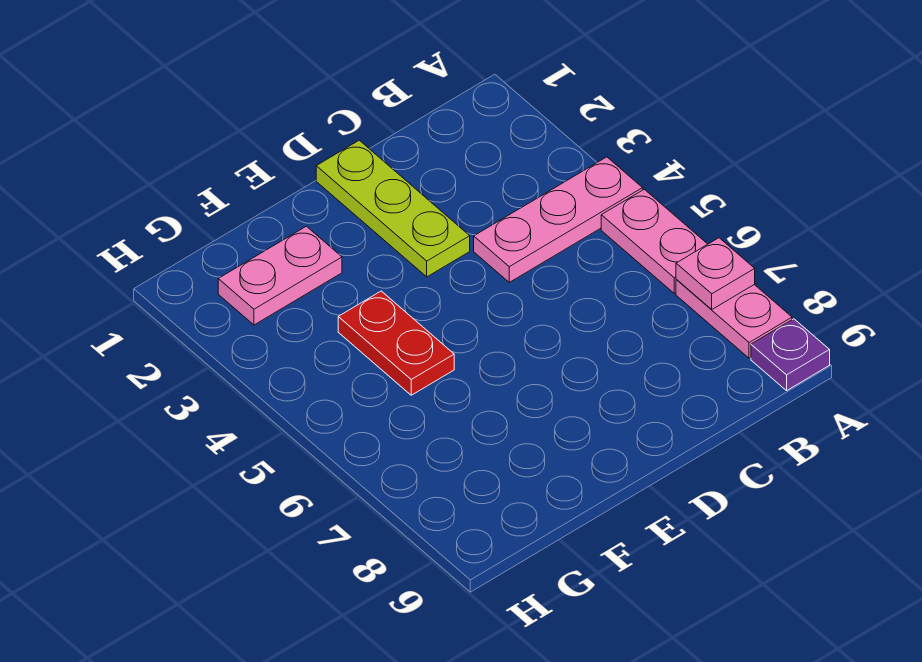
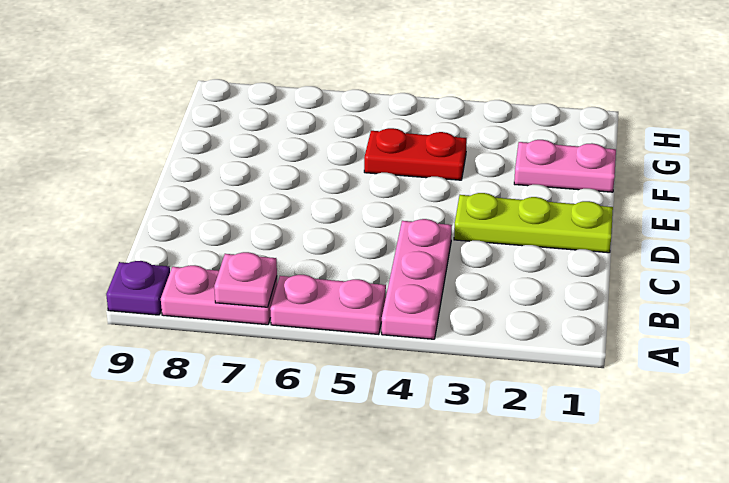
pink 1x2 plate [218,226,342,325] -> pink 1x2 plate turned to [514,140,616,192]

